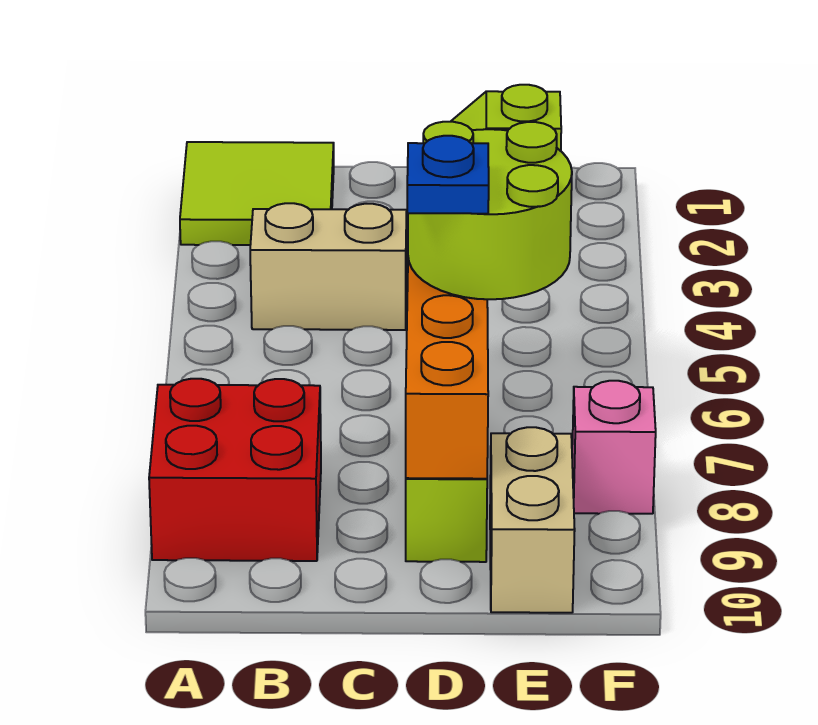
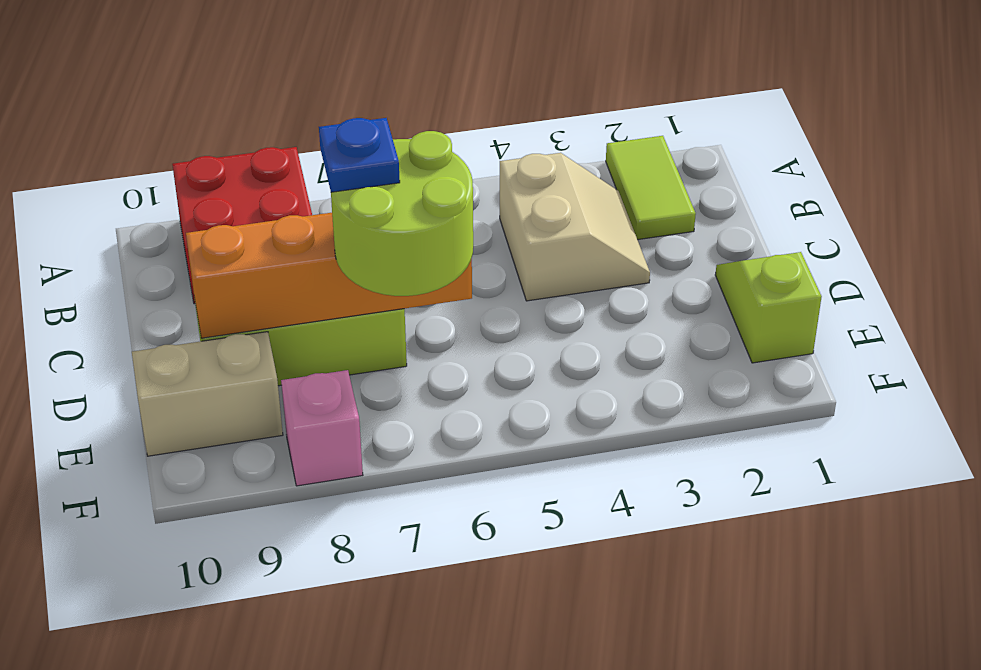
lime 2x2 tile [180,142,334,245] -> lime 1x2 tile [606,136,696,240]

